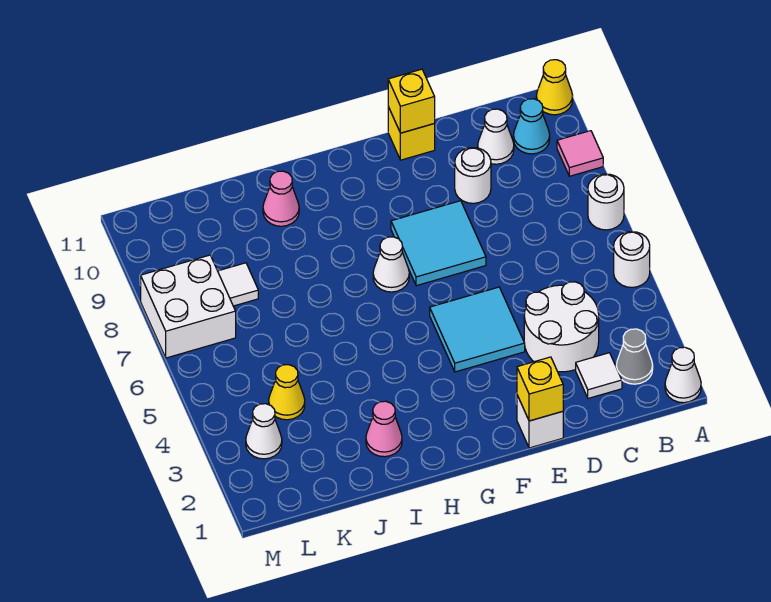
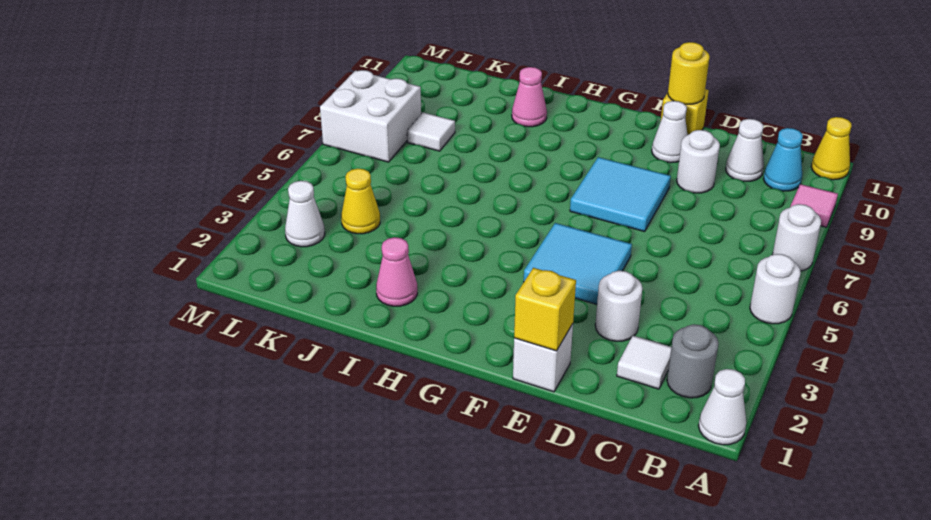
grey 1x1 cone [616,329,653,384] -> grey 1x1 round brick [667,324,719,398]
white 2x2 round brick [524,282,599,372] -> white 1x1 round brick [595,271,642,341]
yellow 1x1 brick [388,69,435,133] -> yellow 1x1 round brick [668,42,710,104]
white 1x1 cone [373,237,409,292] -> white 1x1 cone moved to [652,101,687,163]

